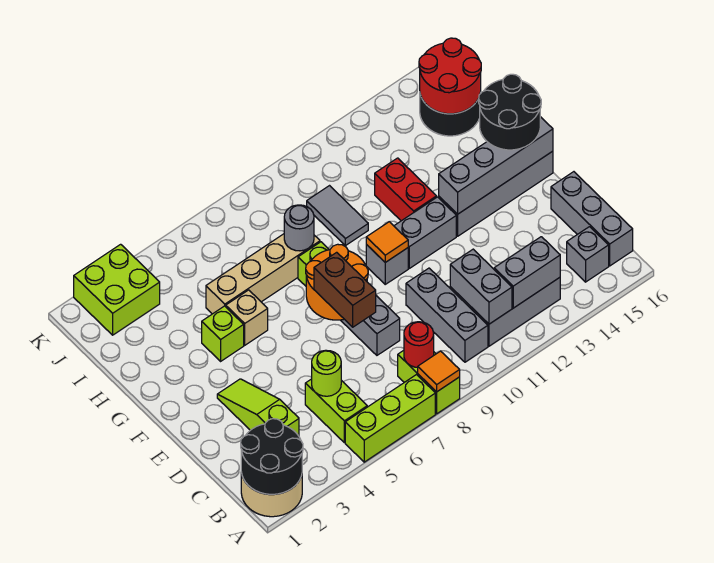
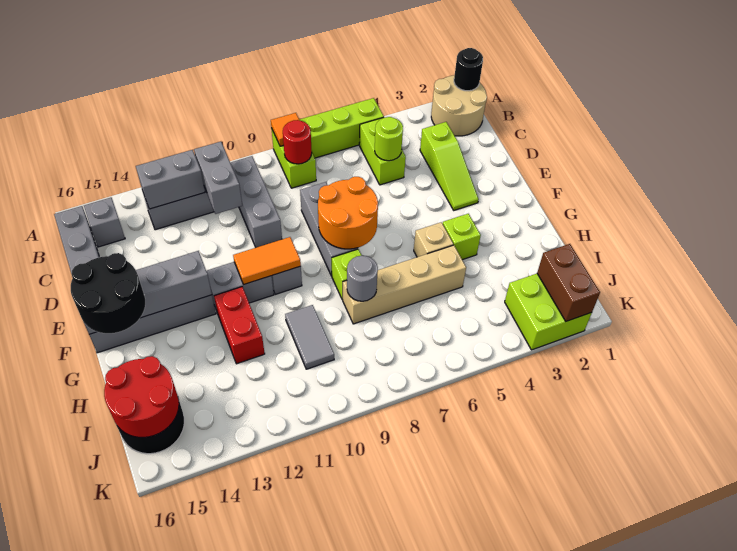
black 2x2 round brick [241,419,303,494] -> black 1x1 round brick [454,48,483,91]
brown 1x2 brick [314,252,376,327] -> brown 1x2 brick moved to [537,244,600,321]
orange 1x1 tile [366,222,408,262] -> orange 1x2 tile [233,237,301,284]

